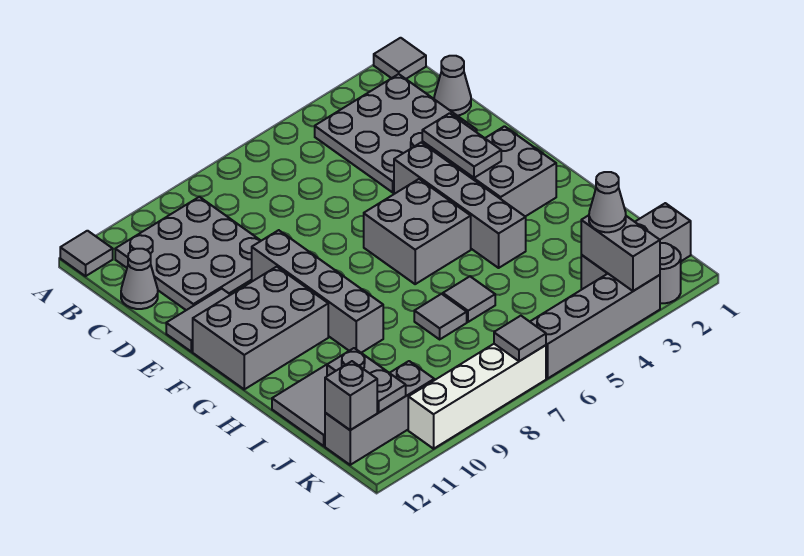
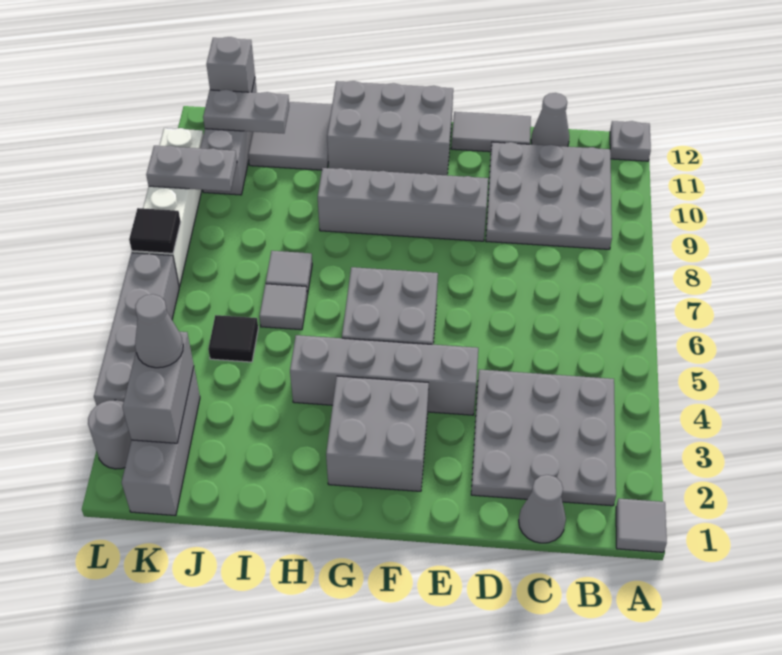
grey 1x1 tile [60,231,113,276] -> grey 1x1 plate [610,121,651,161]
grey 1x2 plate [422,113,501,178] -> grey 1x2 plate moved to [146,146,237,191]
grey 1x2 tile [166,289,230,352] -> grey 1x2 tile turned to [451,112,531,152]
grey 2x3 brick [193,267,328,389] -> grey 2x3 brick turned to [327,81,453,175]
none -> black 1x1 tile [208,315,258,362]
grey 1x2 brick [581,215,660,291] -> grey 1x2 brick turned to [122,332,194,443]
grey 1x1 tile [494,316,546,361] -> black 1x1 tile [129,208,181,253]

